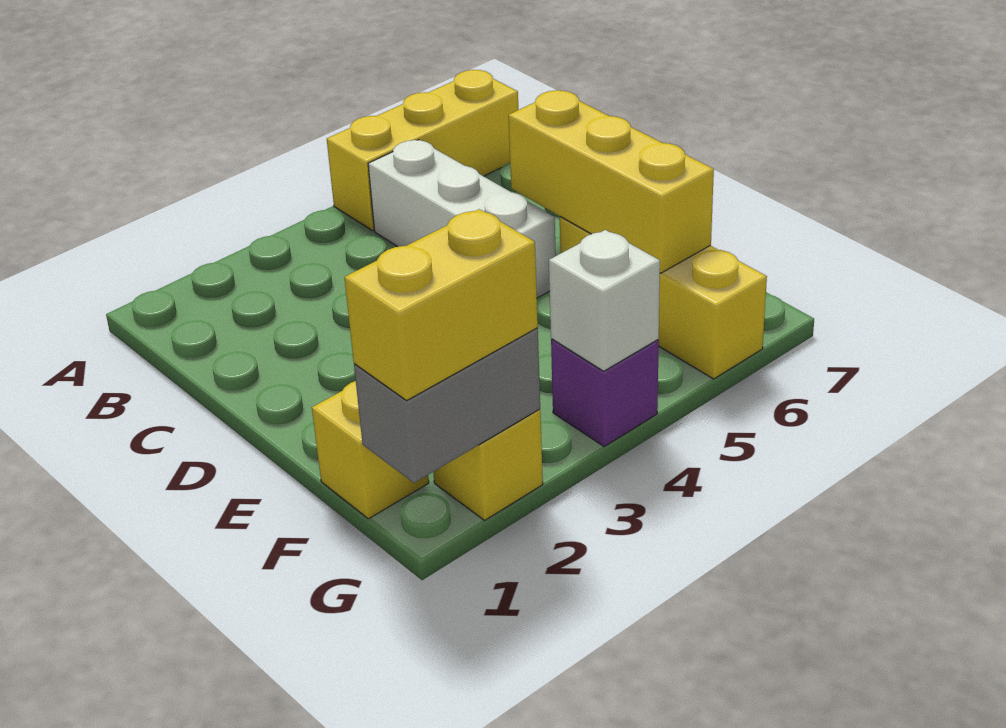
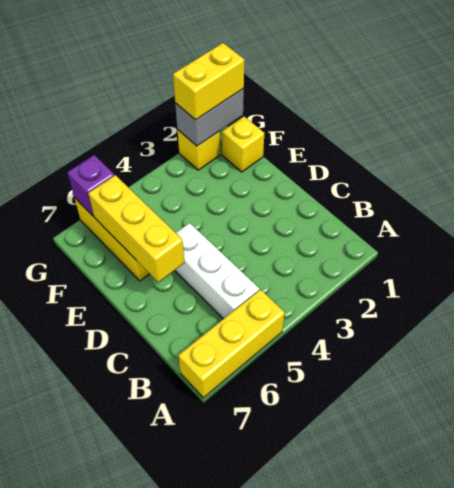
purple 1x1 brick [551,339,659,447] -> purple 1x1 brick moved to [67,155,115,216]
white 1x1 brick [549,230,660,371] -> none

